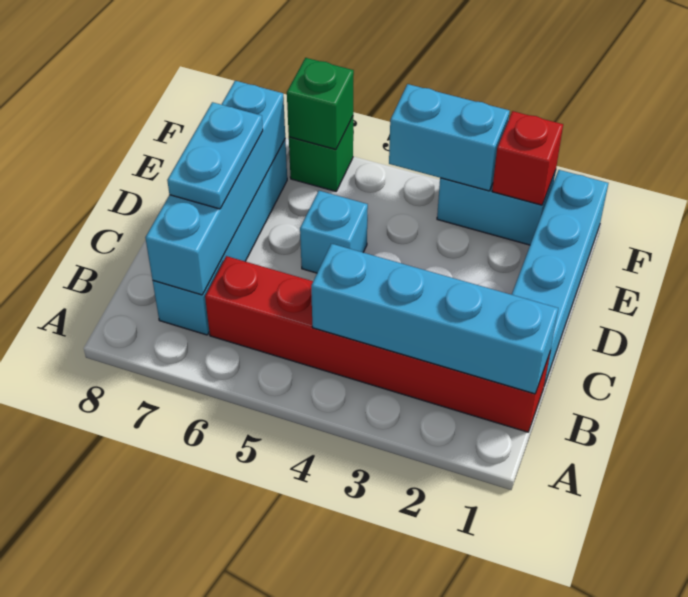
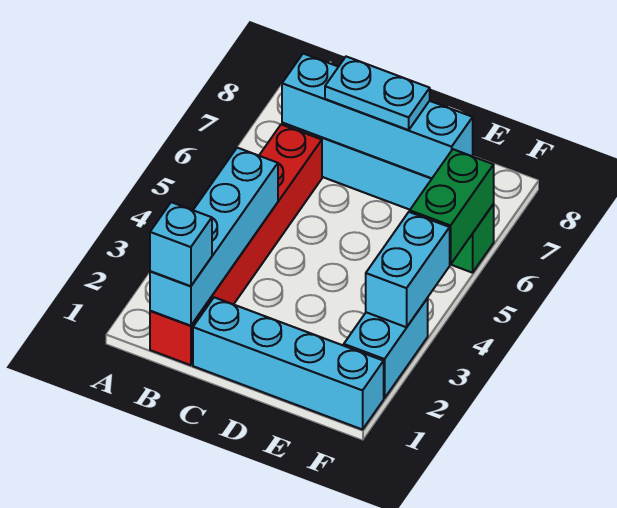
cyan 1x1 brick [300,191,368,273] -> cyan 1x1 brick moved to [150,202,212,286]
red 1x1 brick [492,111,563,205] -> none
green 1x1 brick [287,58,354,149] -> green 1x2 brick [410,149,494,265]

